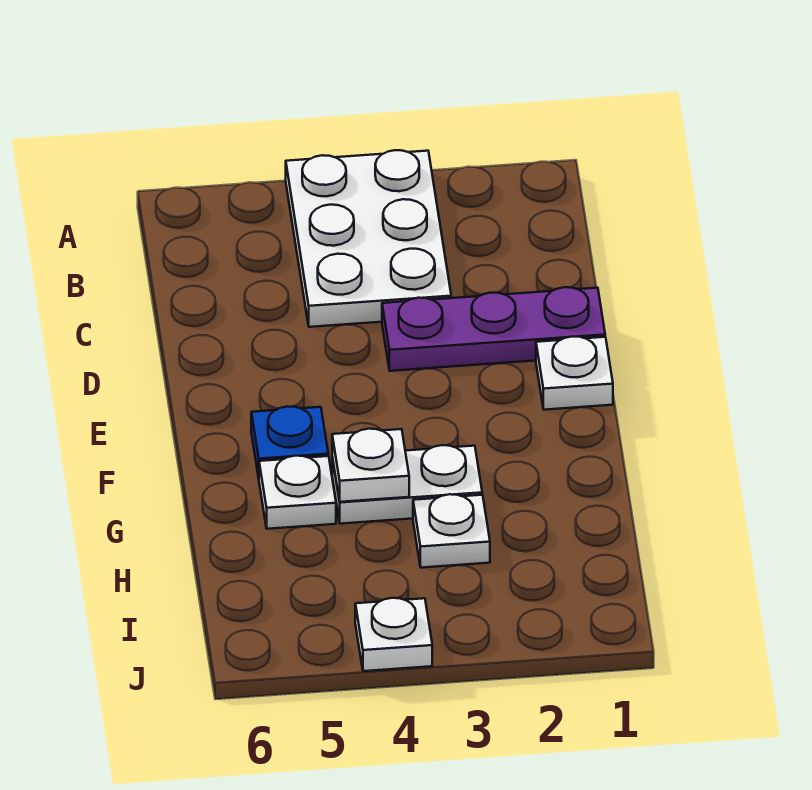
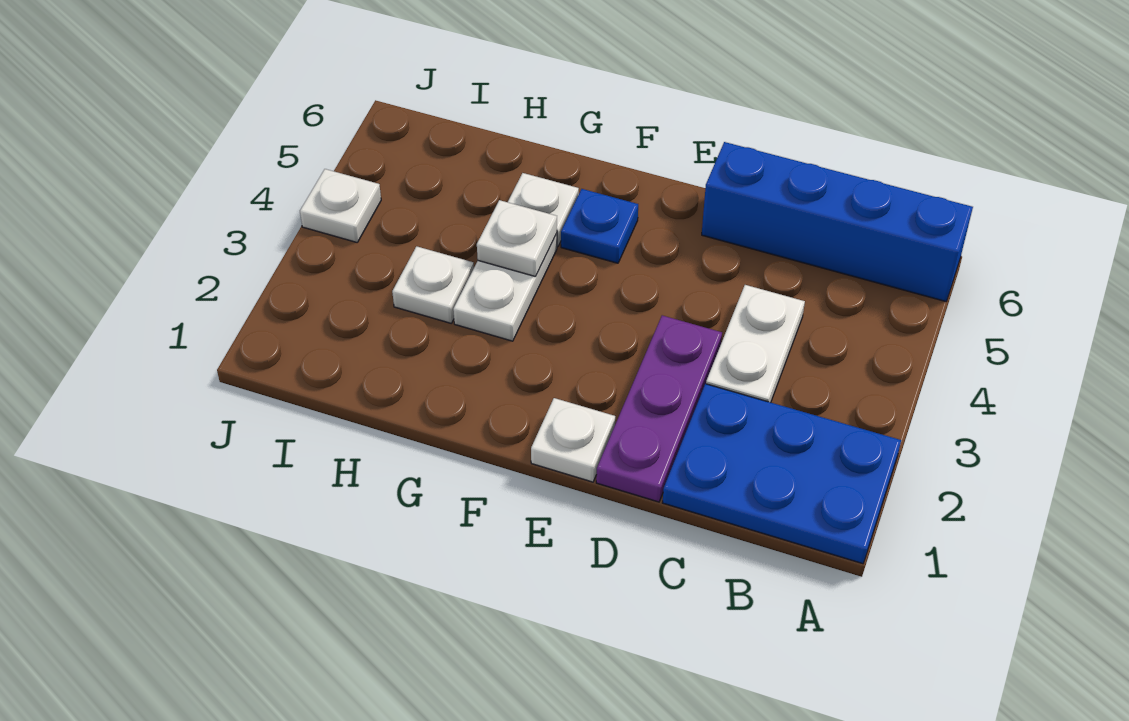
none -> blue 2x3 plate [663,384,901,564]
white 2x3 plate [286,150,451,327] -> white 1x2 plate [706,285,805,402]
none -> blue 1x4 brick [702,142,973,302]

